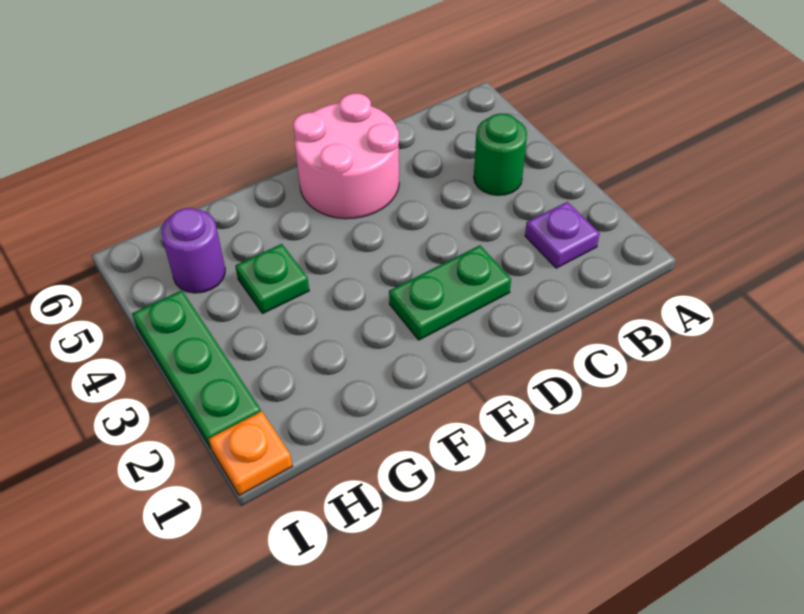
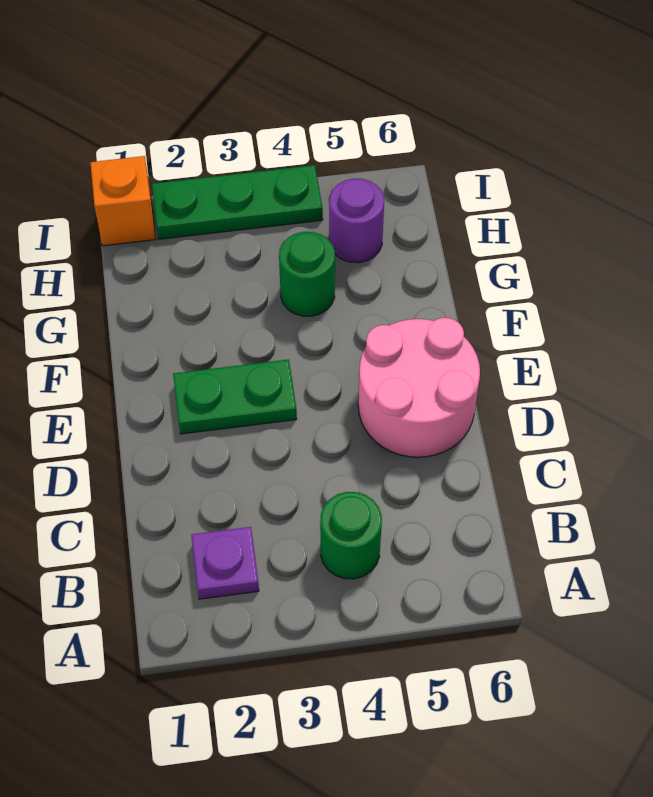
green 1x2 plate [389,245,511,340] -> green 1x2 plate turned to [173,359,297,434]
green 1x1 plate [235,244,309,313] -> green 1x1 round brick [279,232,335,316]
orange 1x1 plate [209,411,292,495] -> orange 1x1 brick [90,156,156,246]

